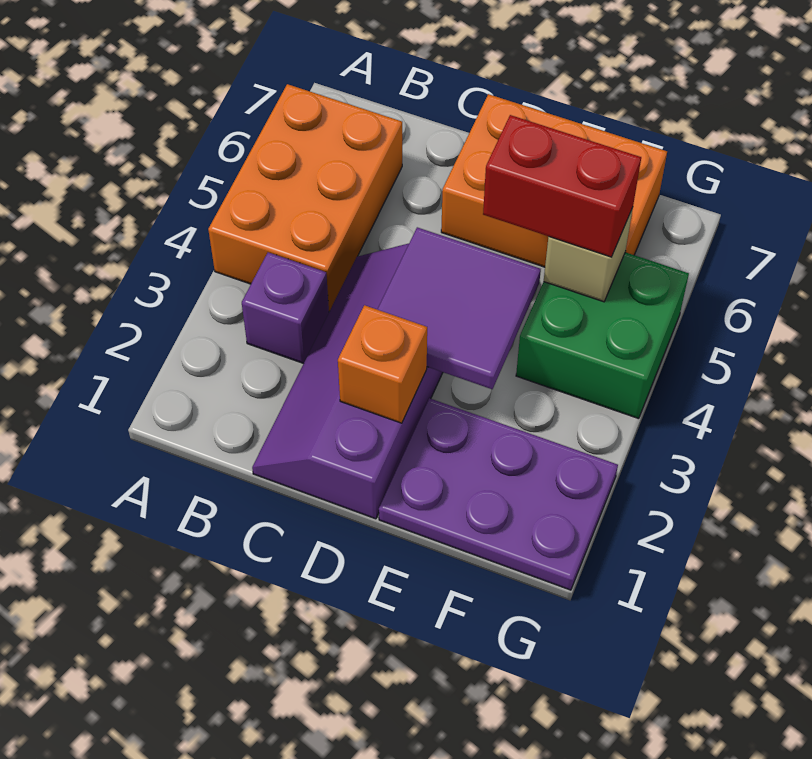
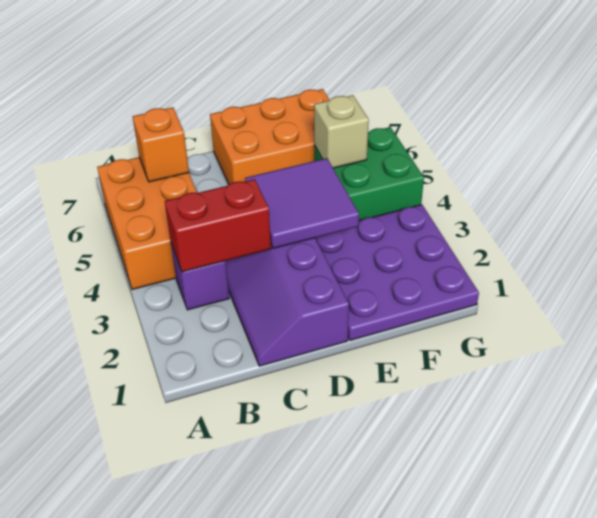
orange 1x1 brick [338,305,427,423] -> orange 1x1 brick moved to [133,107,189,182]
purple 2x3 plate [379,398,618,590] -> purple 3x3 plate [315,205,479,341]
red 1x2 brick [483,115,641,257] -> red 1x2 brick moved to [165,179,271,272]

